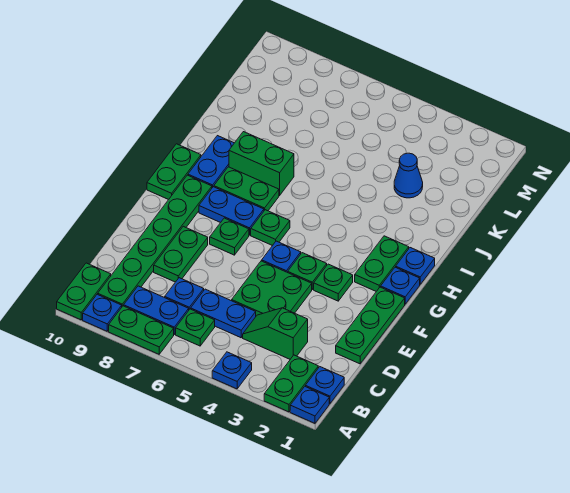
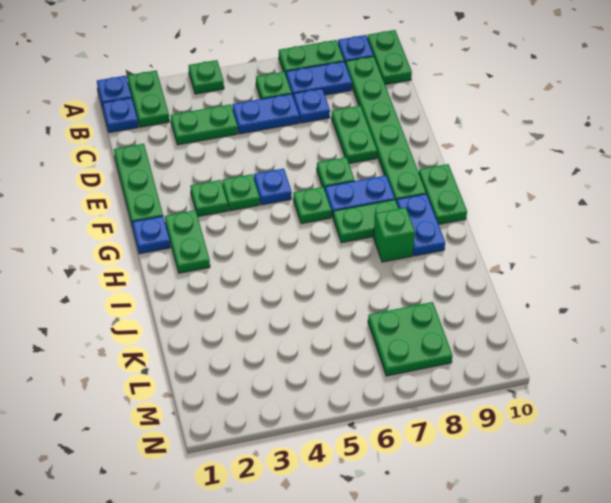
blue 1x1 plate [212,352,252,389] -> green 1x1 plate [189,60,224,94]
green 1x2 slope [243,308,308,359] -> green 1x2 plate [171,104,238,145]
green 2x2 plate [232,261,312,316] -> green 2x2 plate moved to [368,302,452,376]
blue 1x1 plate [396,248,435,284] -> none
green 1x2 brick [229,132,294,196] -> green 1x1 brick [373,208,415,262]
blue 1x1 cone [394,153,423,198] -> none

